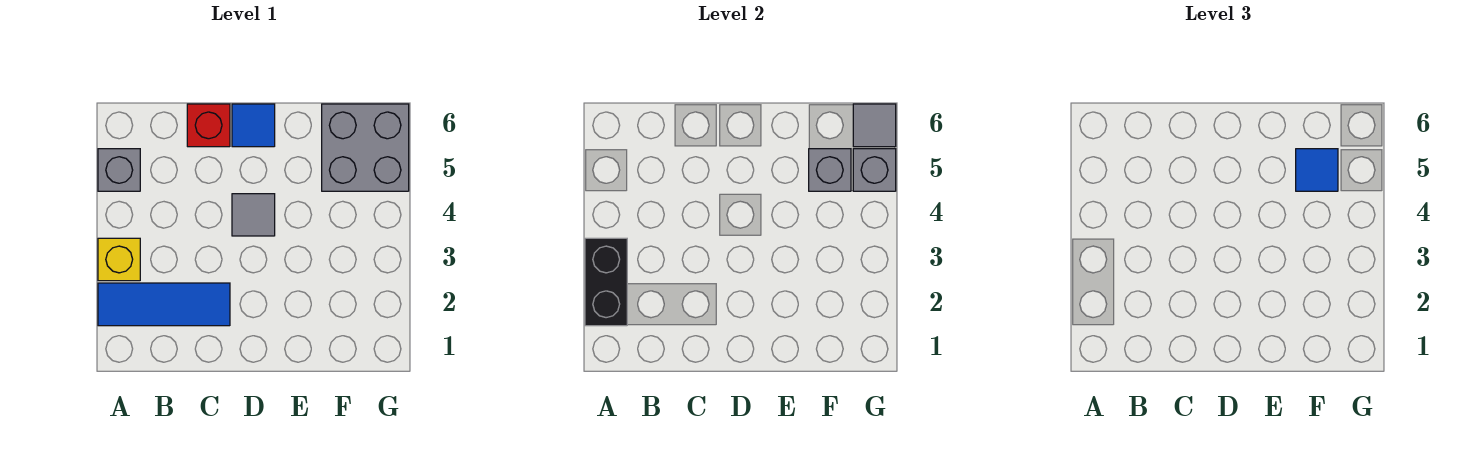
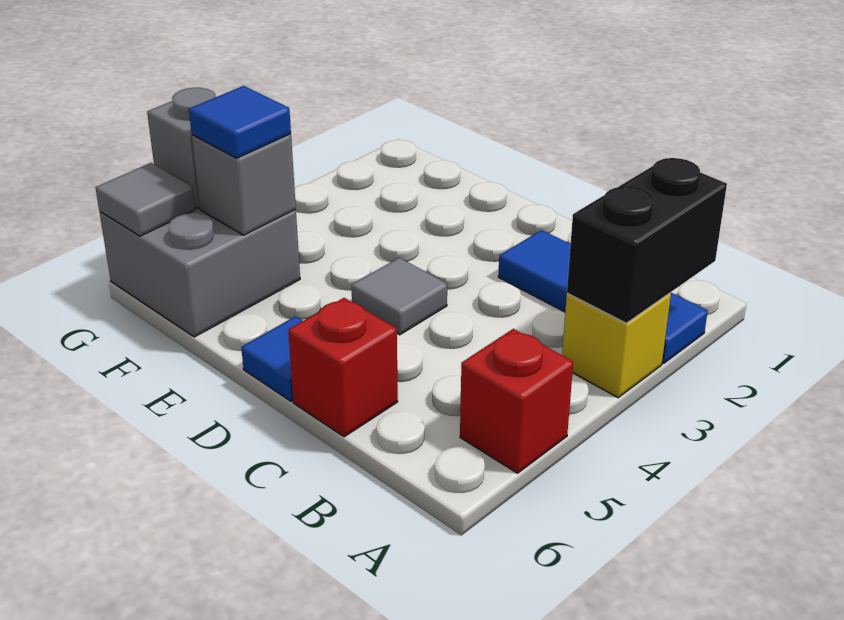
grey 1x1 brick [98,149,140,191] -> red 1x1 brick [460,329,573,473]

